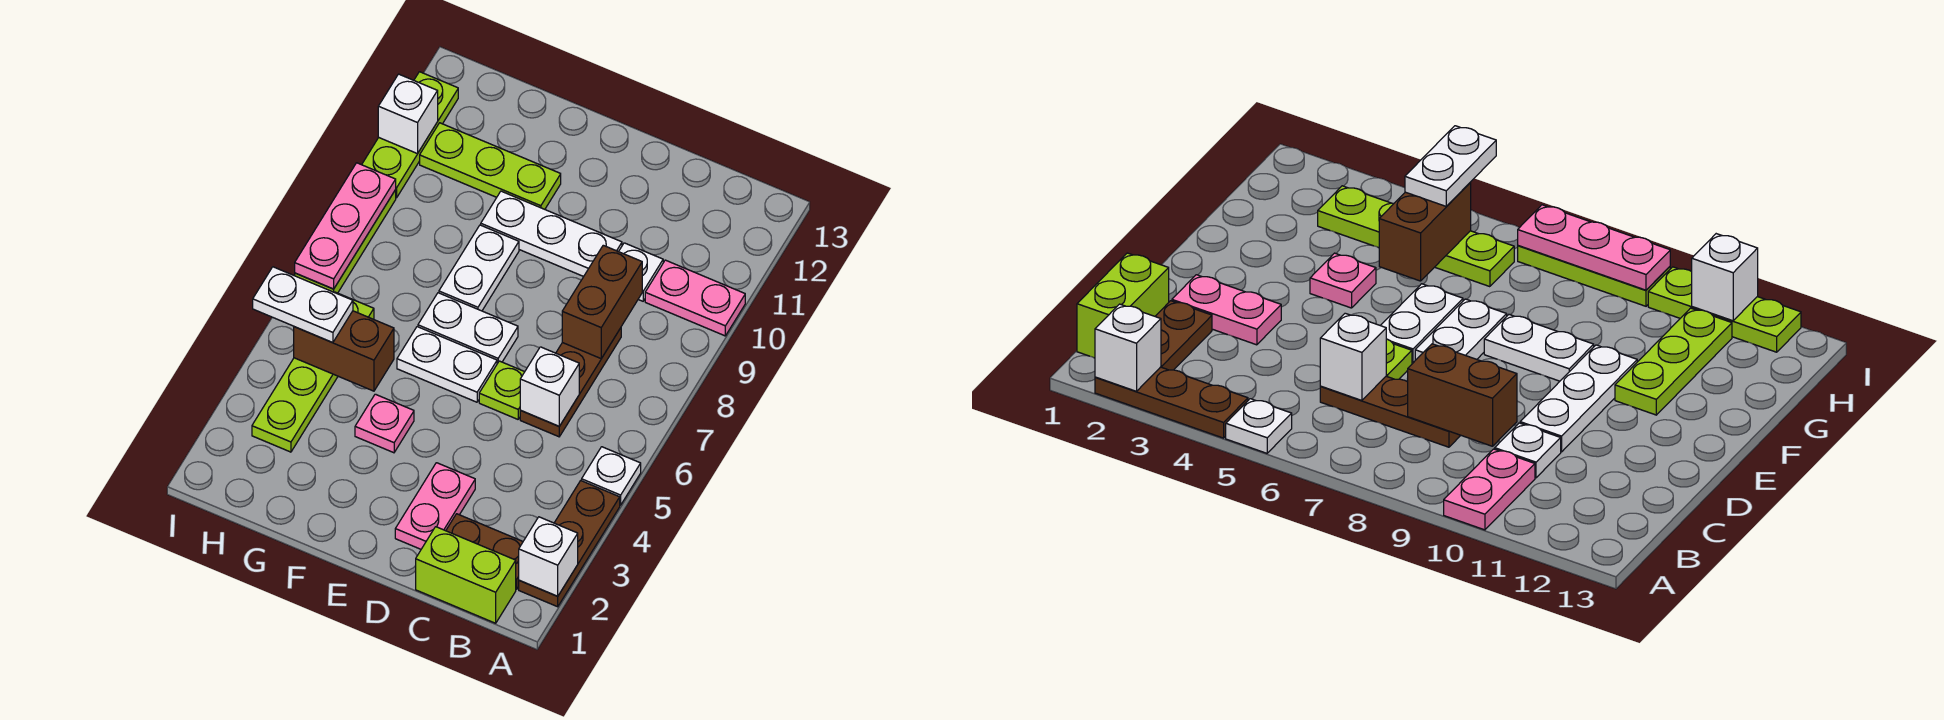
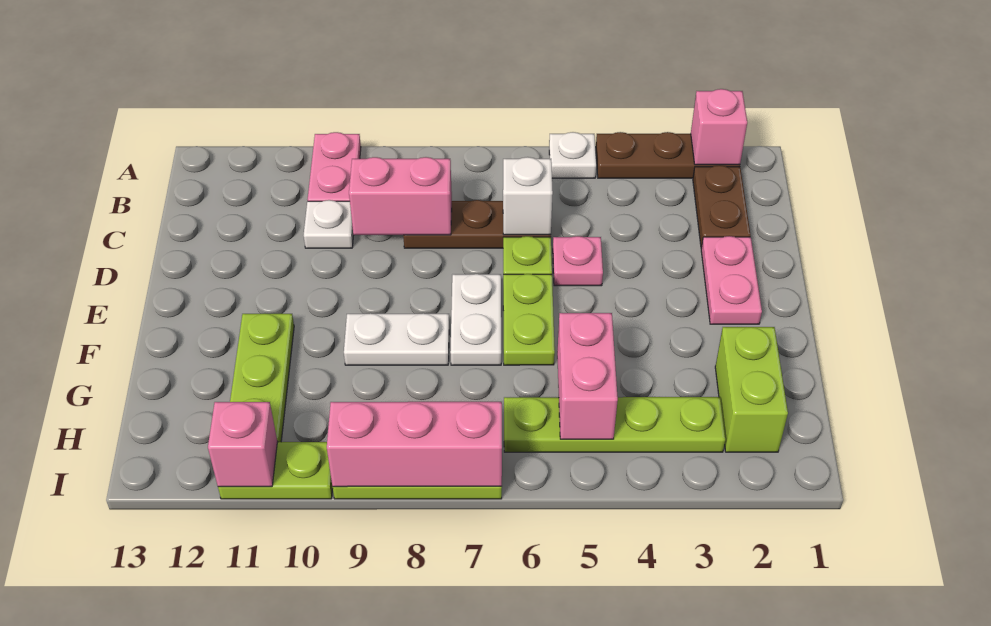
white 1x1 brick [519,517,578,596] -> pink 1x1 brick [691,89,747,165]
lime 1x2 brick [416,527,516,623] -> lime 1x2 brick moved to [715,327,788,452]
brown 1x2 brick [562,245,642,358] -> pink 1x2 brick [349,157,452,235]
pink 1x2 plate [395,463,475,549] -> pink 1x2 plate turned to [701,236,762,324]
white 1x3 plate [481,191,622,277] -> none
white 1x2 plate [397,327,497,402] -> lime 1x2 plate [503,274,555,365]
pink 1x1 plate [355,394,414,453] -> pink 1x1 plate moved to [553,236,603,286]
brown 1x2 brick [294,311,394,391] -> pink 1x2 brick [557,313,618,439]
white 1x2 plate [253,267,353,343] -> none
pink 1x3 plate [295,163,396,289] -> pink 1x3 brick [327,402,502,487]
lime 1x3 plate [362,72,458,198] -> lime 1x2 plate [218,442,333,499]
white 1x1 brick [378,74,438,154] -> pink 1x1 brick [208,402,277,487]

